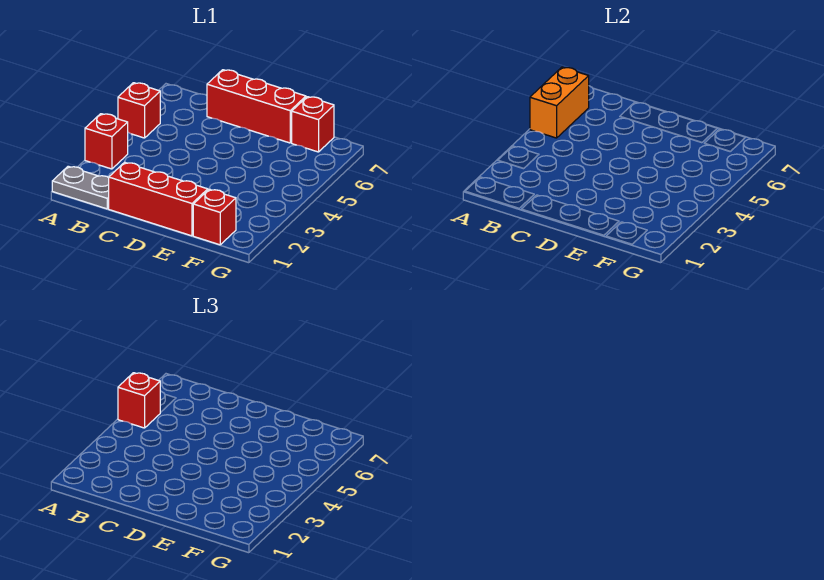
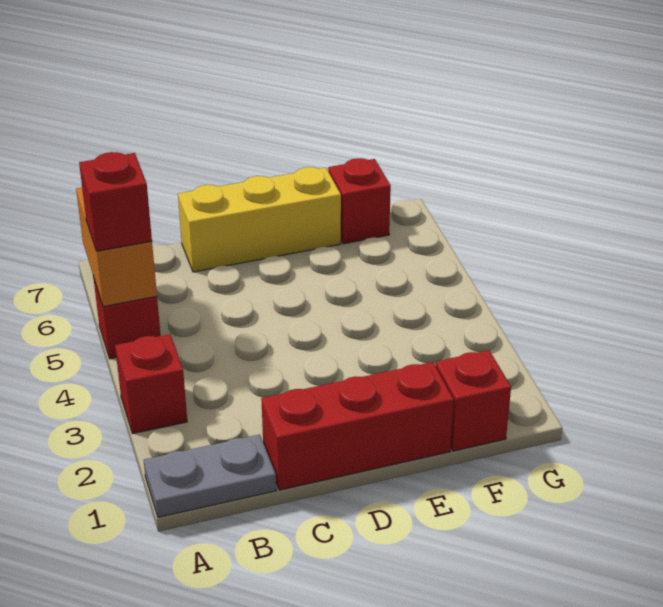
red 1x3 brick [207,70,306,143] -> yellow 1x3 brick [178,167,341,272]

